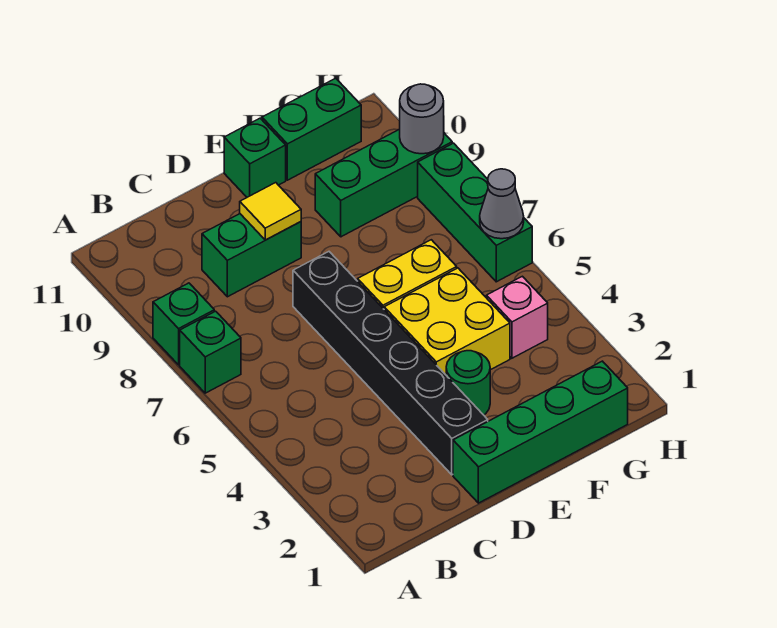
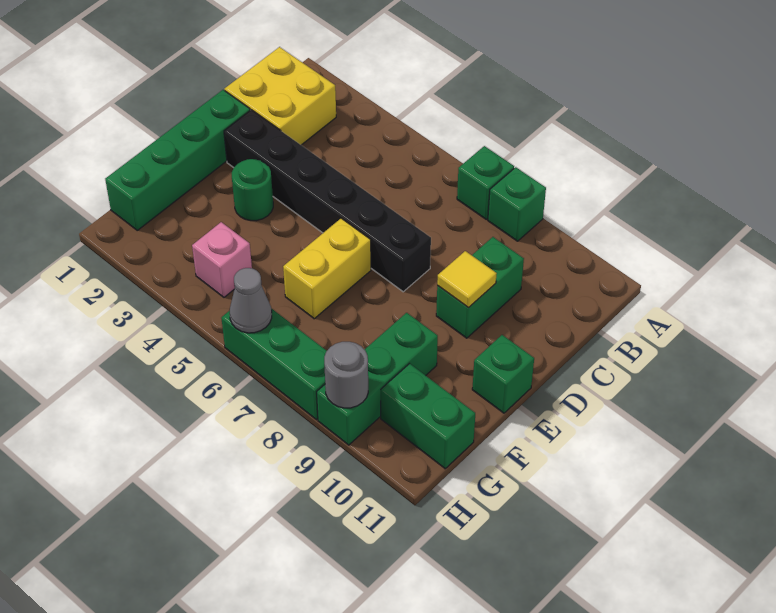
yellow 2x2 brick [384,268,510,375] -> yellow 2x2 brick moved to [225,47,336,145]
green 1x2 brick [262,78,361,180] -> green 1x2 brick turned to [381,364,475,469]

